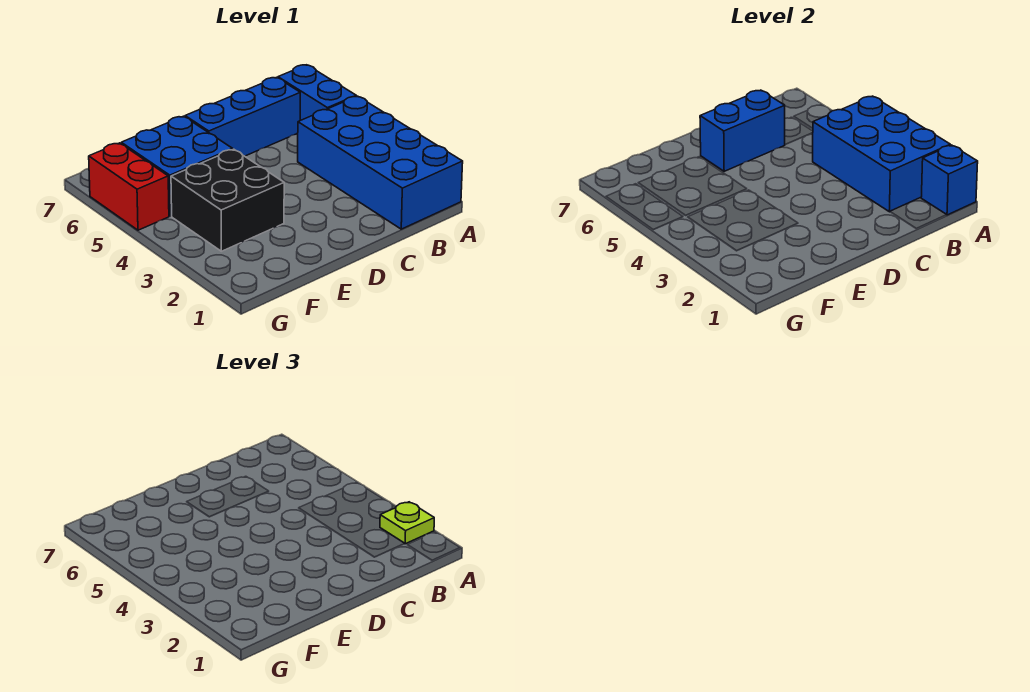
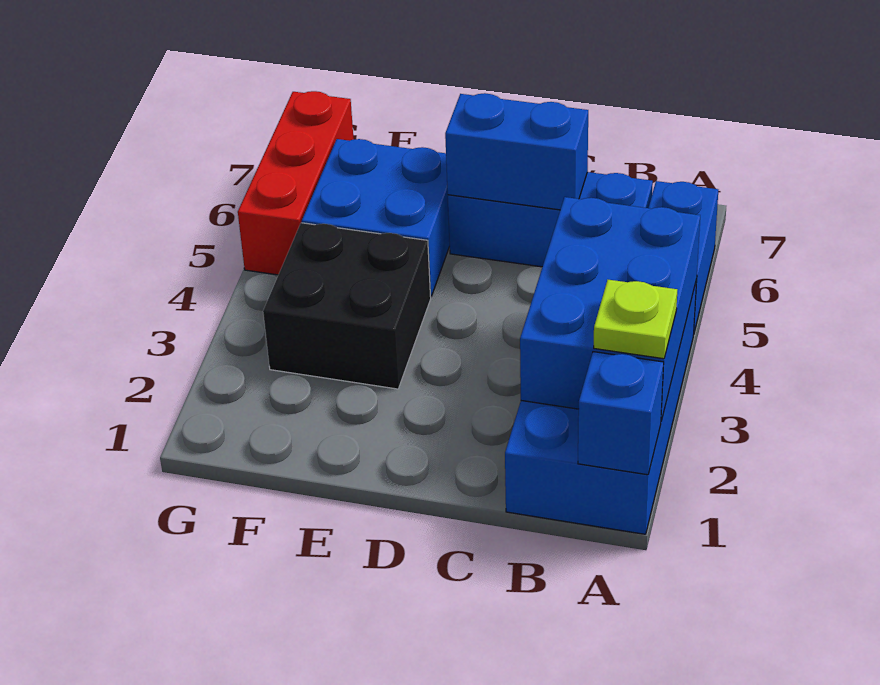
red 1x2 brick [89,143,169,230] -> red 1x3 brick [238,91,354,275]

